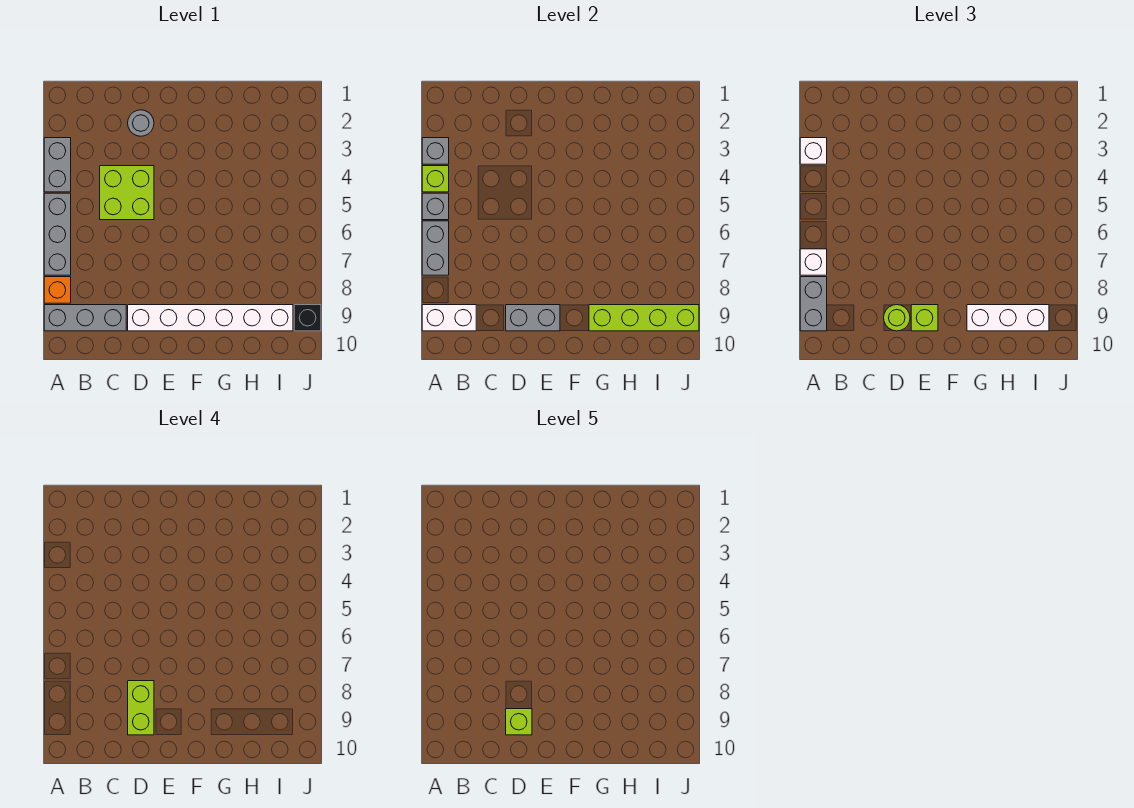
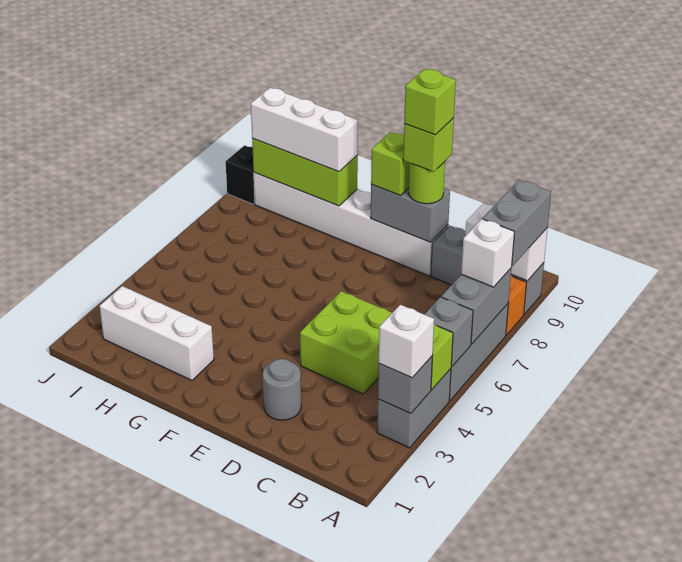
lime 1x2 brick [128,681,154,735] -> lime 1x1 brick [403,118,454,172]
none -> white 1x3 brick [100,286,214,380]
lime 1x4 brick [589,305,699,331] -> lime 1x3 brick [252,138,358,206]

